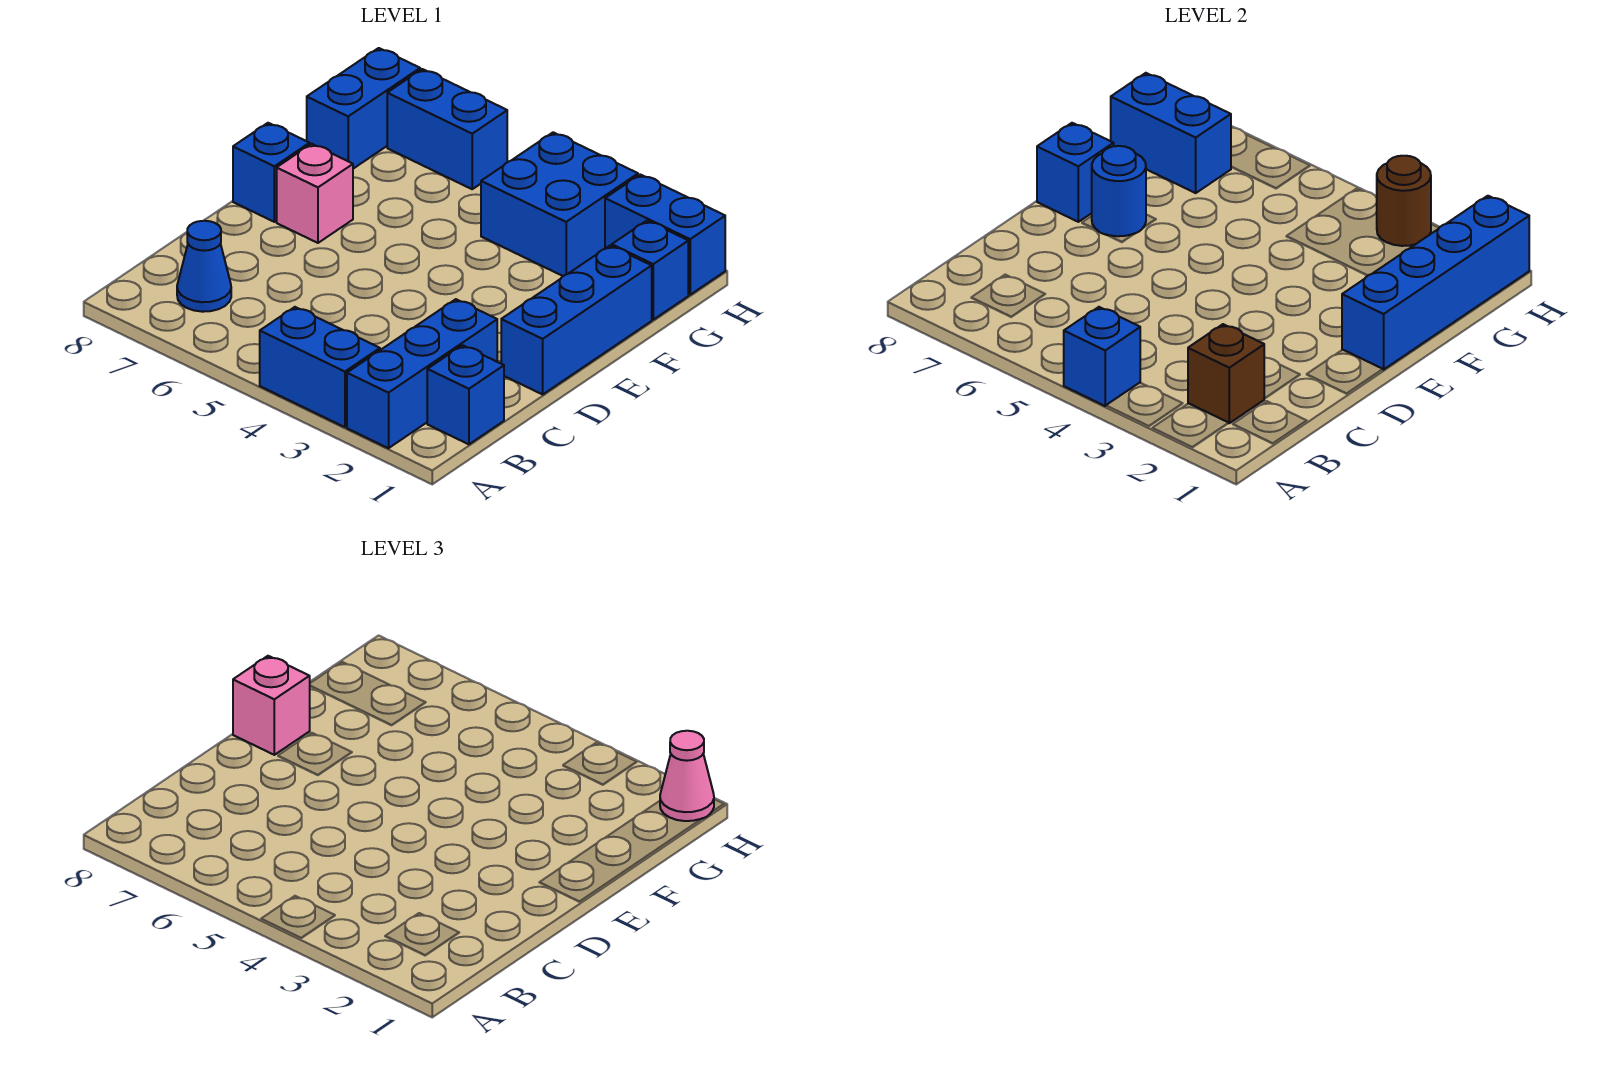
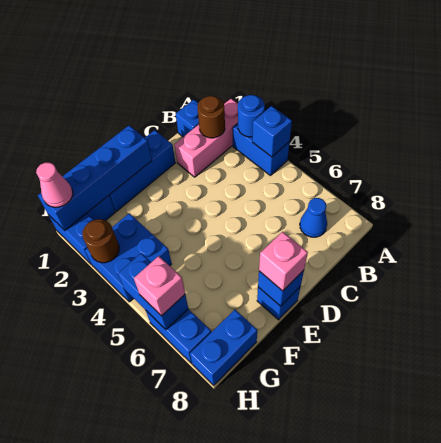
blue 1x3 brick [347,299,497,448] -> pink 1x3 brick [174,99,238,177]
brown 1x1 brick [1188,324,1265,423] -> brown 1x1 round brick [197,96,225,138]
pink 1x1 brick [277,144,353,243] -> pink 1x1 brick moved to [134,256,185,316]
blue 1x1 round brick [1092,146,1146,236] -> blue 1x1 round brick moved to [238,95,265,137]
blue 1x2 brick [1111,73,1231,193] -> blue 1x2 brick moved to [118,253,188,329]

